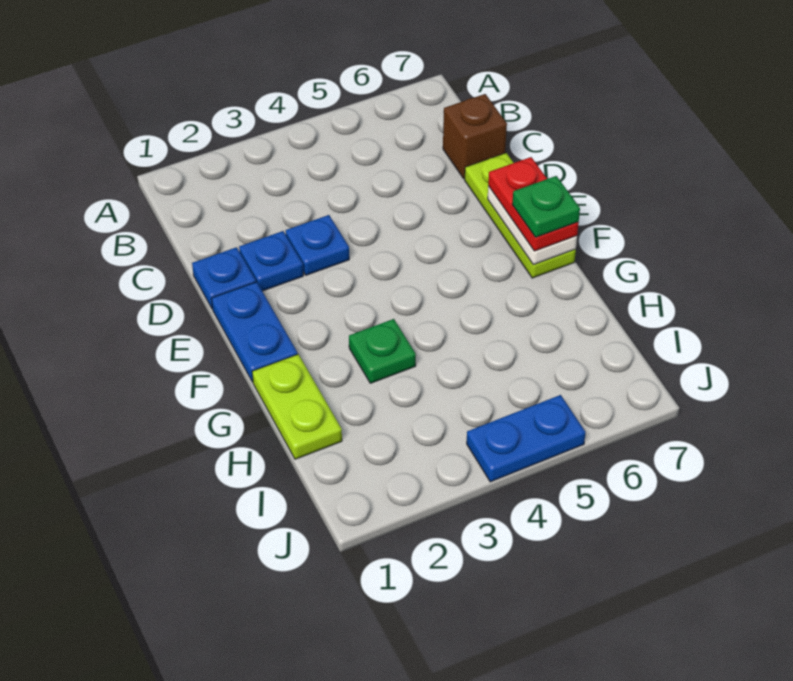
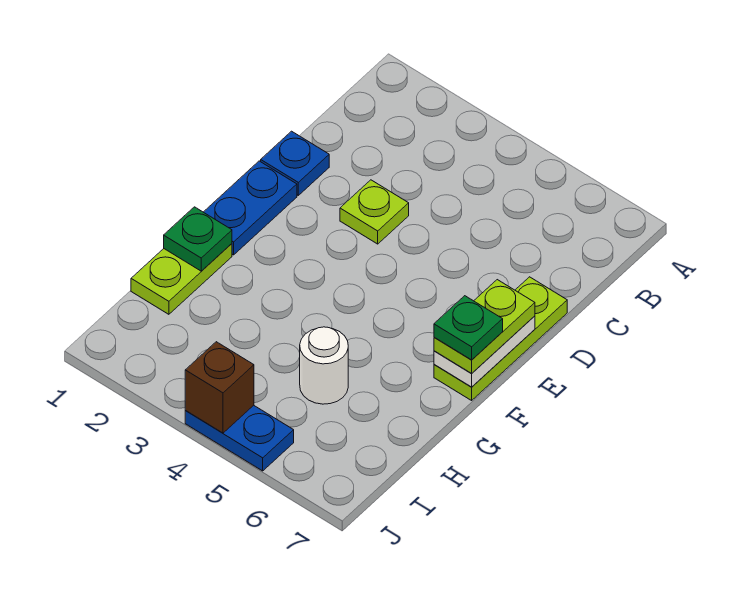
brown 1x1 brick [443,94,507,178] -> brown 1x1 brick moved to [185,342,254,433]
blue 1x1 plate [239,231,303,291] -> none
blue 1x1 plate [286,215,349,275] -> lime 1x1 plate [340,180,409,244]
red 1x2 plate [488,157,579,251] -> lime 1x2 plate [434,280,535,374]
green 1x1 plate [349,319,416,383] -> green 1x1 plate moved to [164,207,232,271]
none -> white 1x1 round brick [300,327,348,404]

